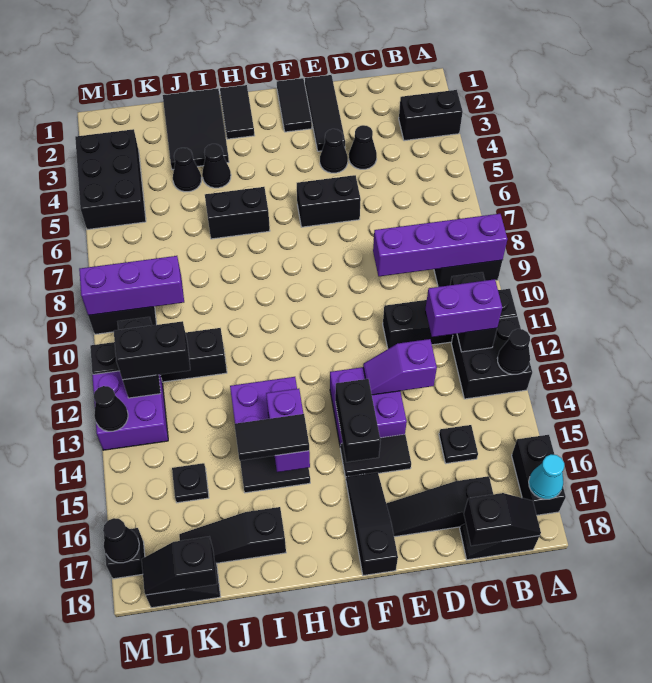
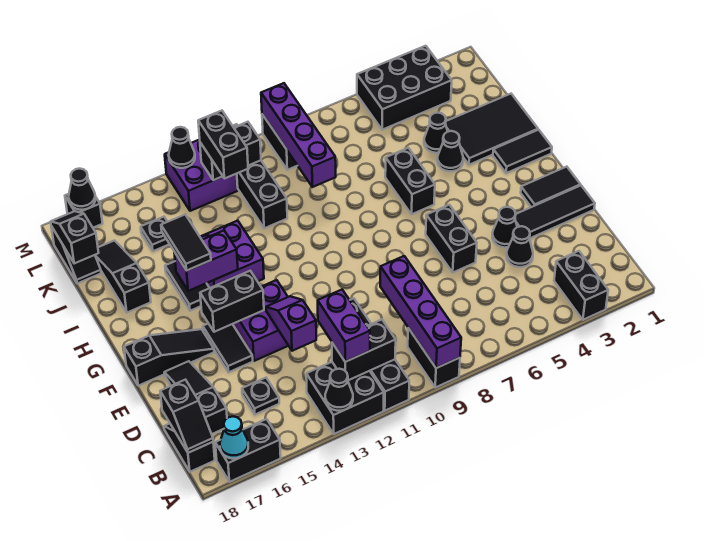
purple 1x3 brick [79,256,184,315] -> purple 1x4 brick [261,83,336,187]

